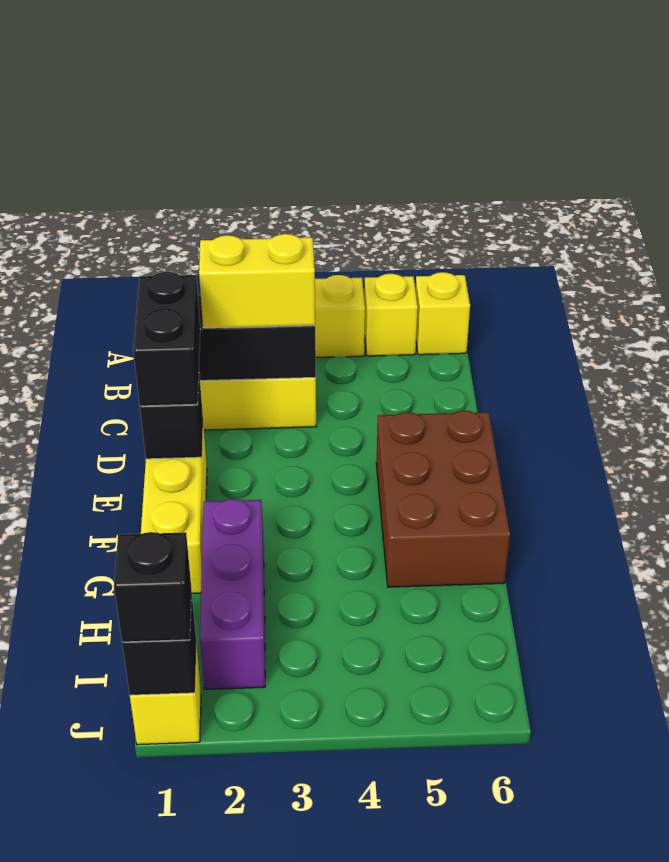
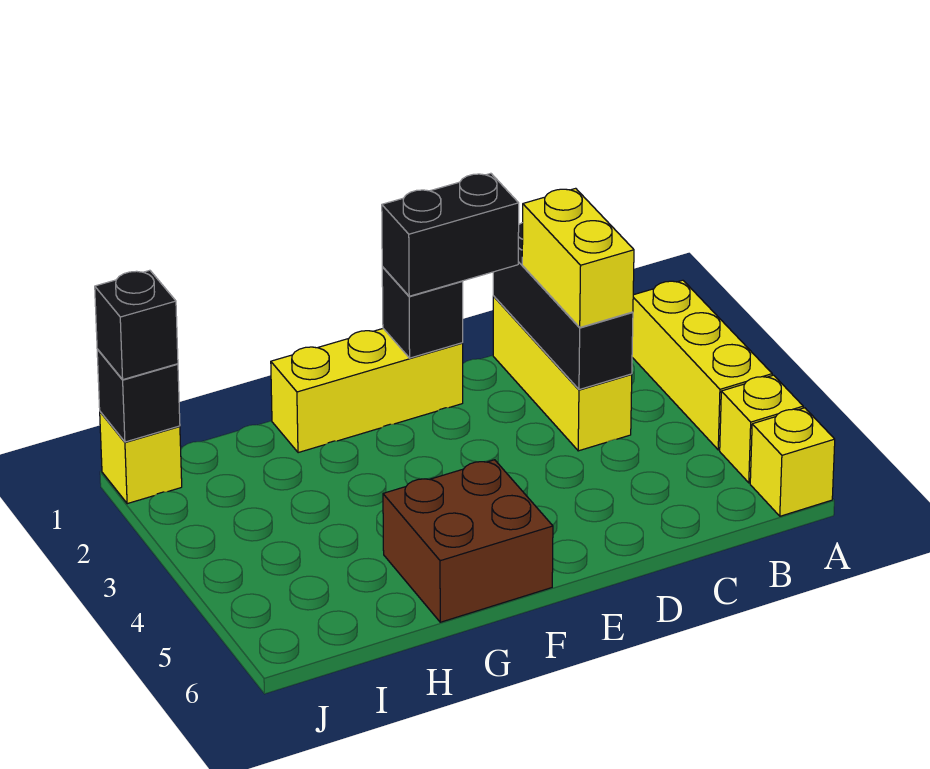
brown 2x3 brick [376,411,510,587] -> brown 2x2 brick [383,460,553,622]
purple 1x3 brick [200,499,265,689] -> none

